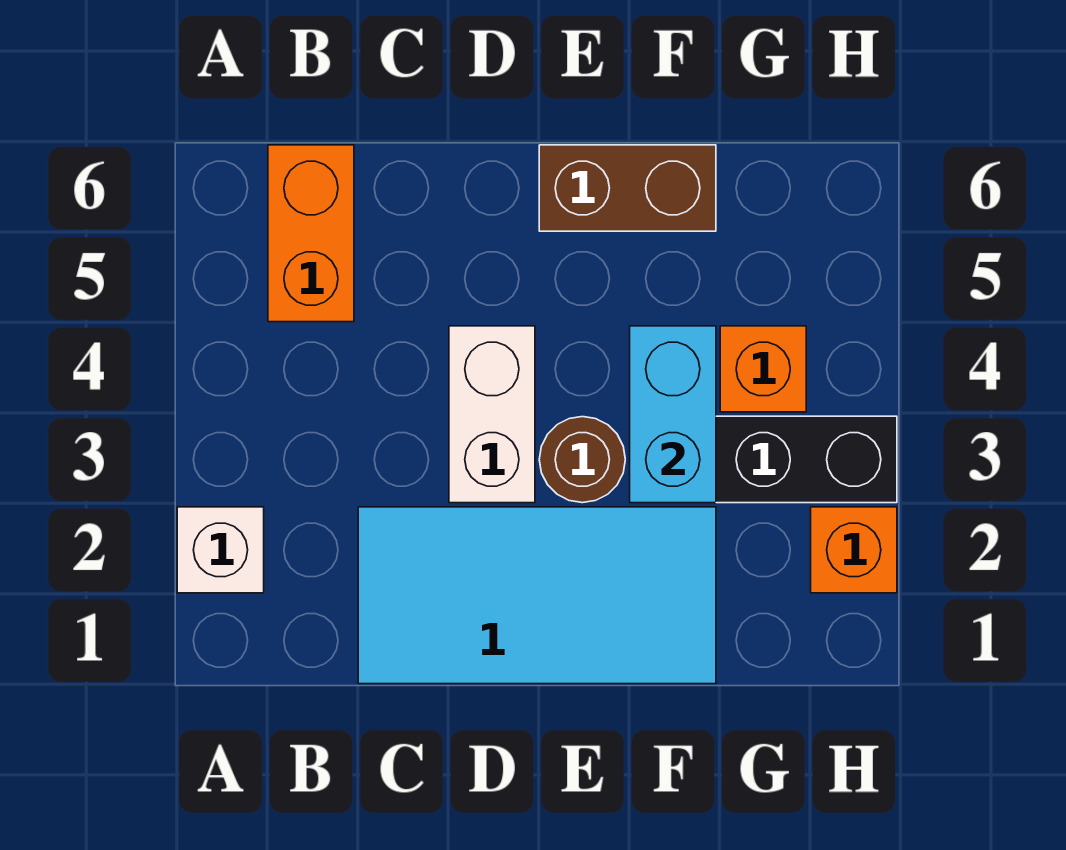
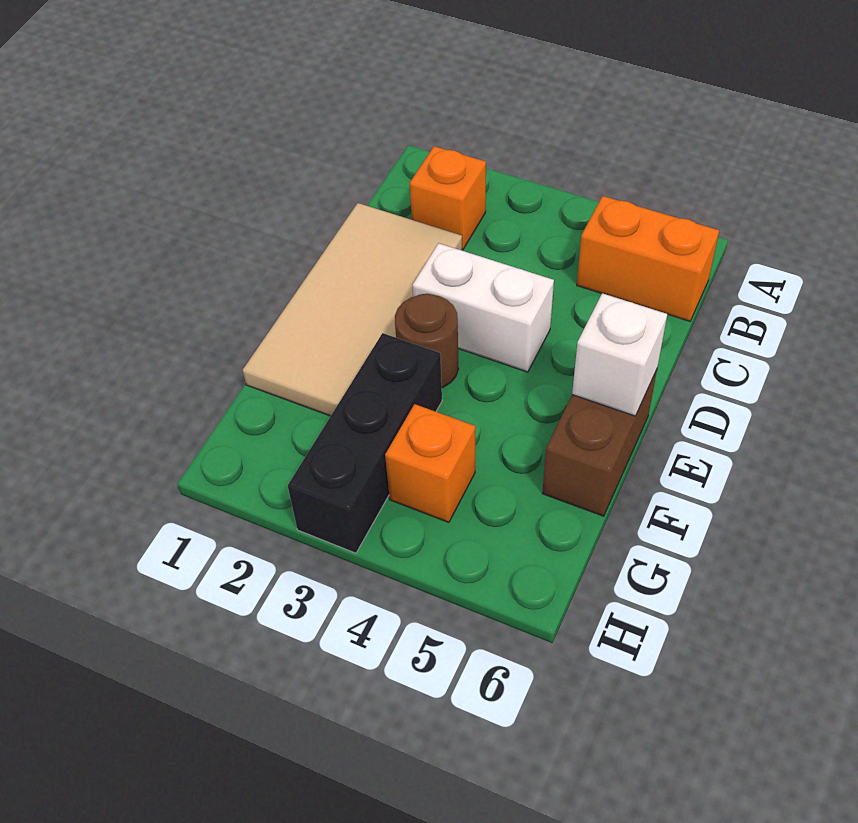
white 1x1 brick [177,507,264,593] -> white 1x1 brick moved to [572,293,667,416]
cyan 2x4 tile [358,507,716,684] -> tan 2x4 tile [243,203,462,416]
cyan 1x2 brick [630,326,716,503] -> none
orange 1x1 brick [811,507,897,593] -> orange 1x1 brick moved to [410,146,486,249]

